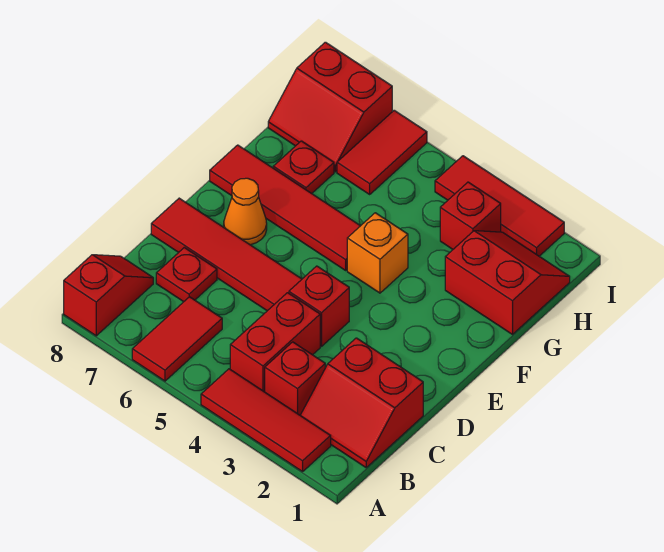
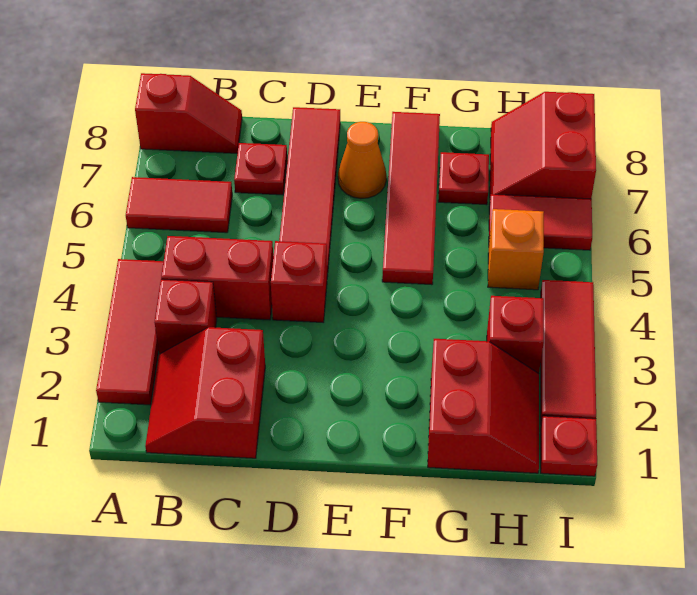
orange 1x1 brick [347,213,408,293] -> orange 1x1 brick moved to [488,209,544,290]
none -> red 1x1 plate [541,416,597,476]

